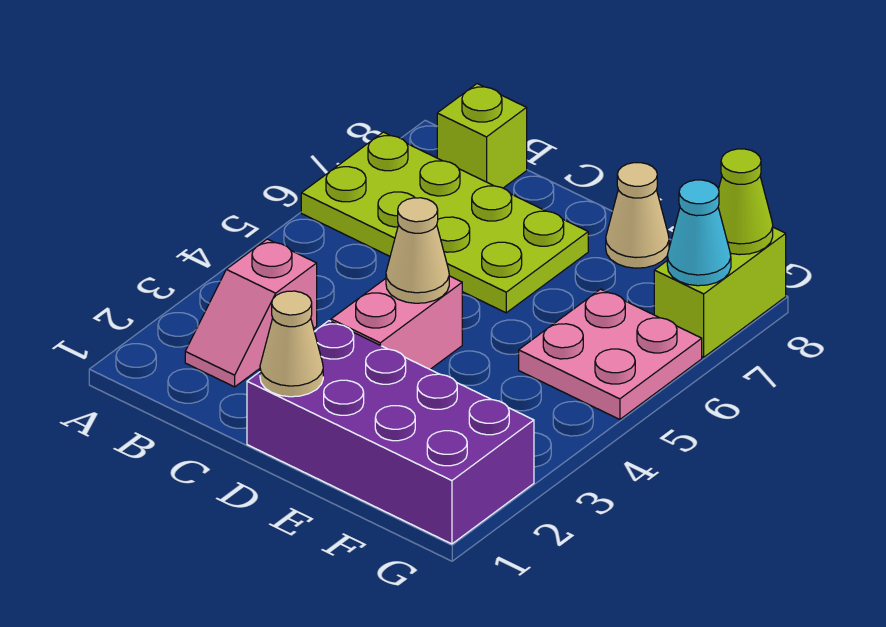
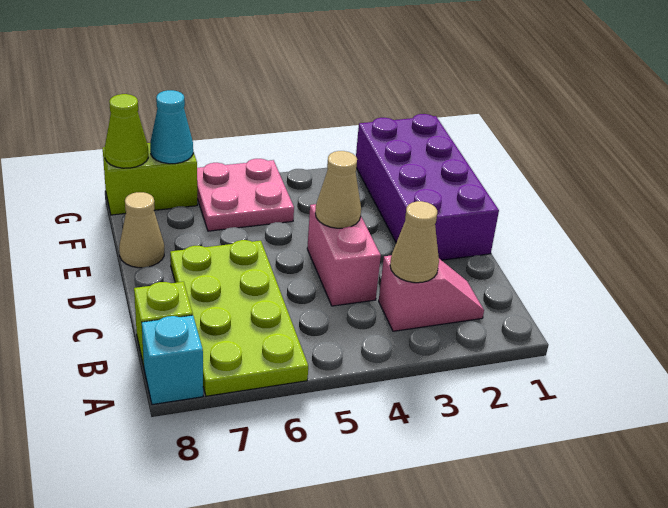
none -> cyan 1x1 brick [142,315,203,405]
tan 1x1 cone [260,291,323,397] -> tan 1x1 cone moved to [390,201,439,283]
pink 1x2 brick [331,276,462,369] -> pink 1x2 brick turned to [307,204,381,306]

